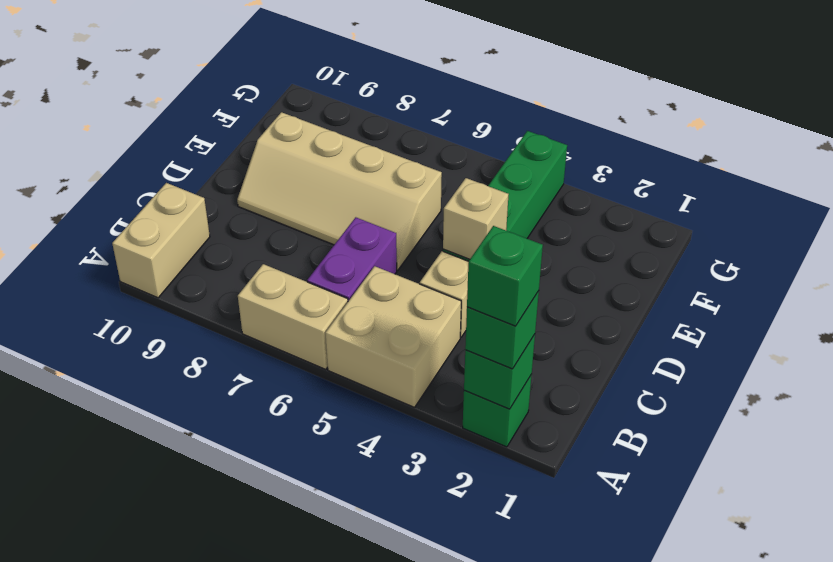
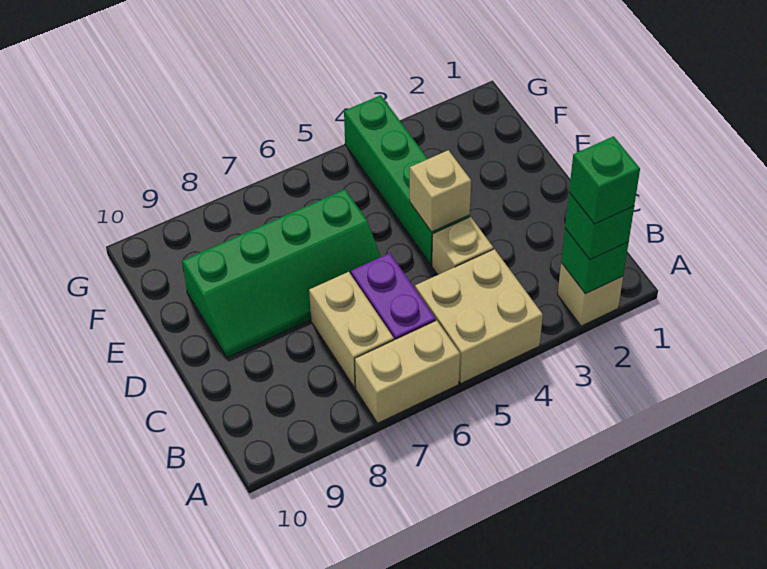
green 1x1 brick [463,374,532,447] -> tan 1x1 brick [558,263,623,326]
tan 1x2 brick [112,183,210,298] -> tan 1x2 brick moved to [309,272,394,388]
tan 2x4 slope [237,112,442,270] -> green 2x4 slope [182,190,381,358]

